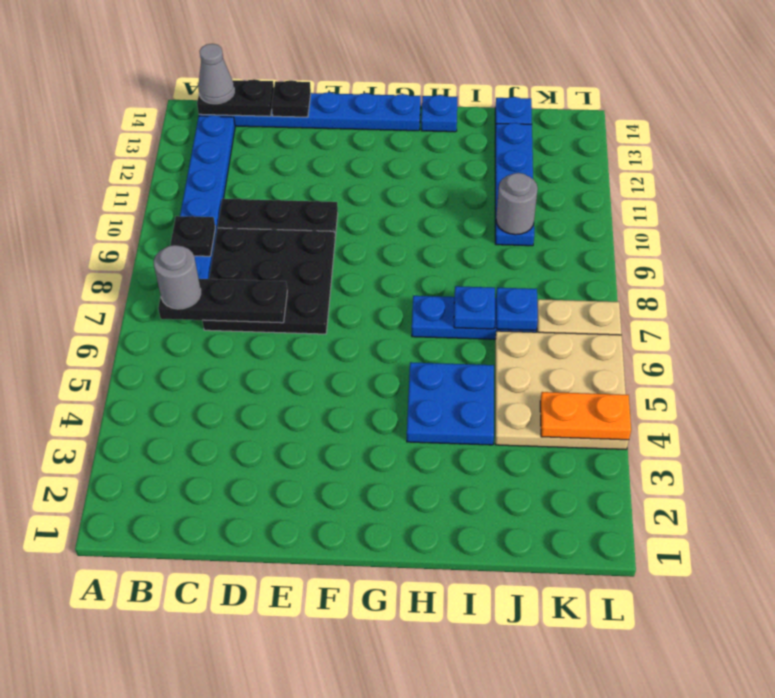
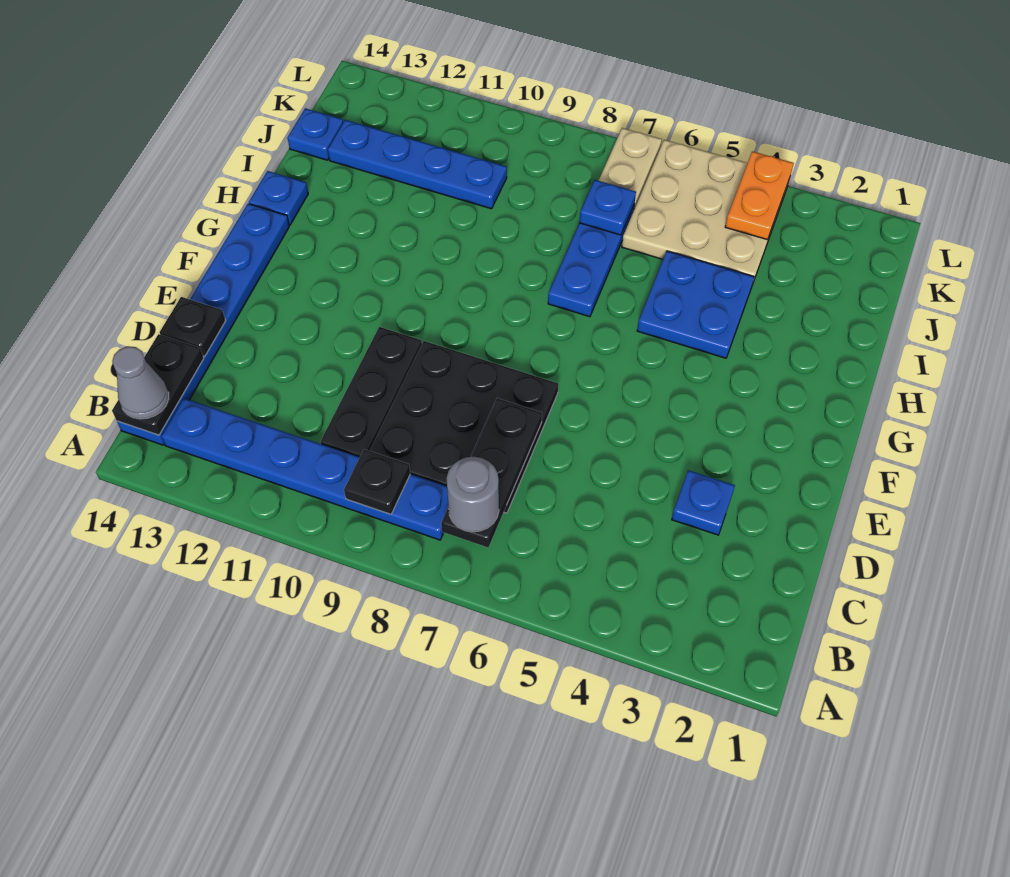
blue 1x1 plate [454,286,495,329] -> blue 1x1 plate moved to [672,470,735,535]
grey 1x1 round brick [496,173,538,235] -> none

